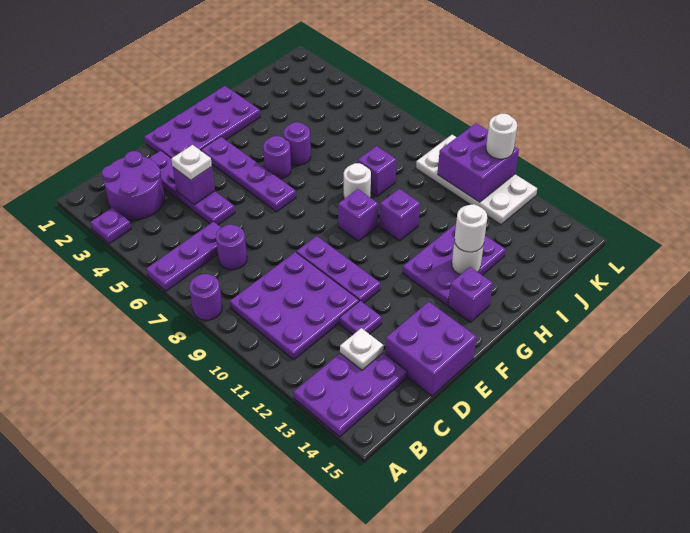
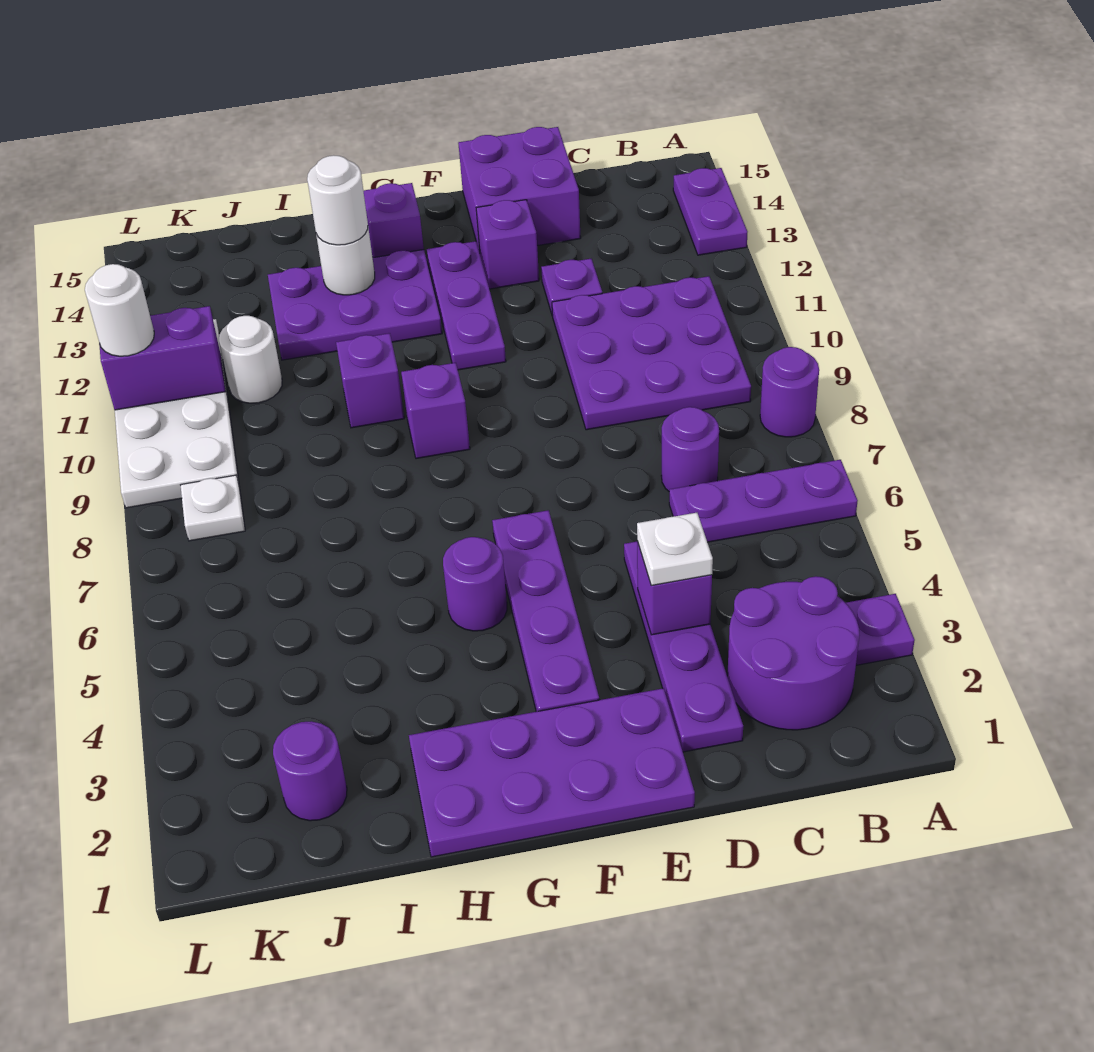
purple 2x3 plate [294,353,407,437] -> purple 1x2 plate [673,168,747,255]
white 1x1 plate [340,328,384,370] -> white 1x1 plate moved to [181,475,245,541]
purple 1x3 plate [297,236,380,303] -> purple 1x3 plate moved to [427,241,506,370]
purple 1x1 round brick [284,122,311,165] -> purple 1x1 round brick moved to [273,721,347,821]
white 1x1 round brick [344,163,371,199] -> white 1x1 round brick moved to [219,316,282,403]
purple 1x1 brick [358,146,396,196] -> purple 1x1 brick moved to [476,200,539,289]
purple 2x2 brick [438,123,519,202] -> purple 1x2 brick [99,306,226,410]

